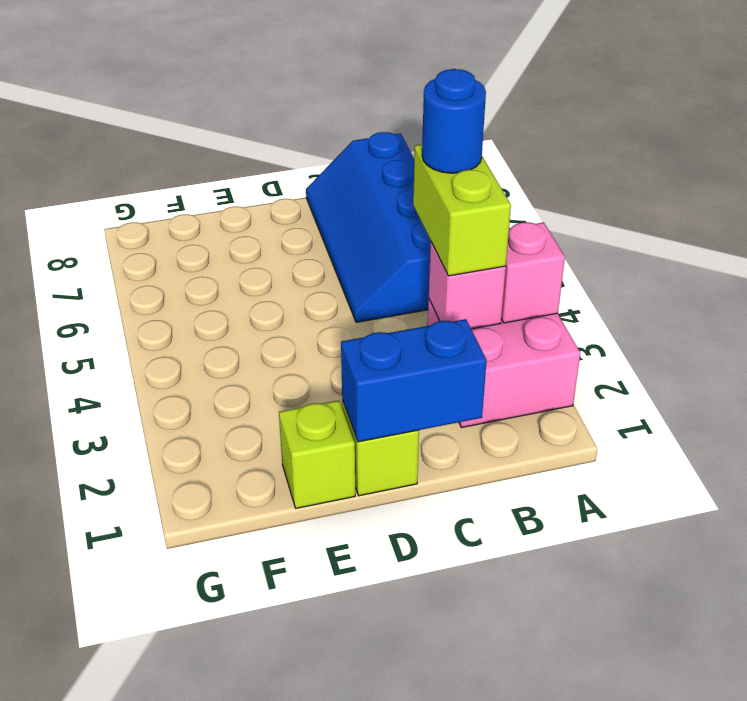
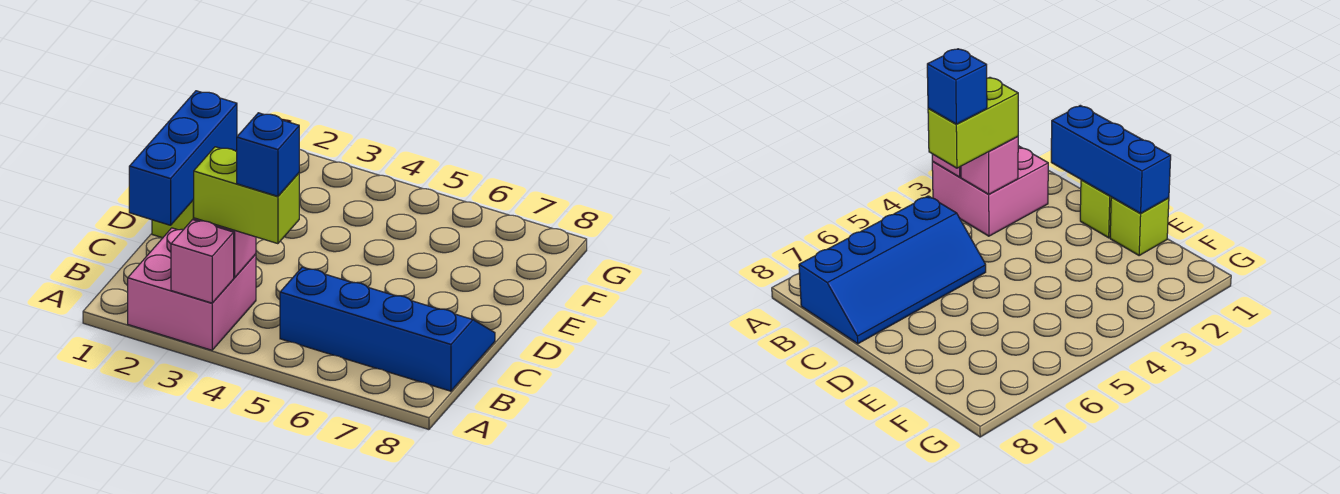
blue 1x1 round brick [422,69,486,173] -> blue 1x1 brick [236,113,299,196]
blue 1x2 brick [341,319,487,442] -> blue 1x3 brick [129,91,237,225]

